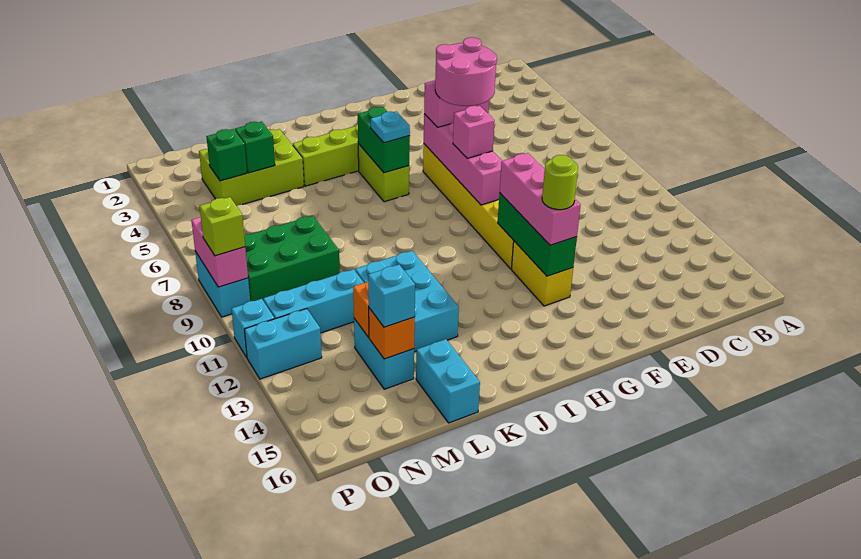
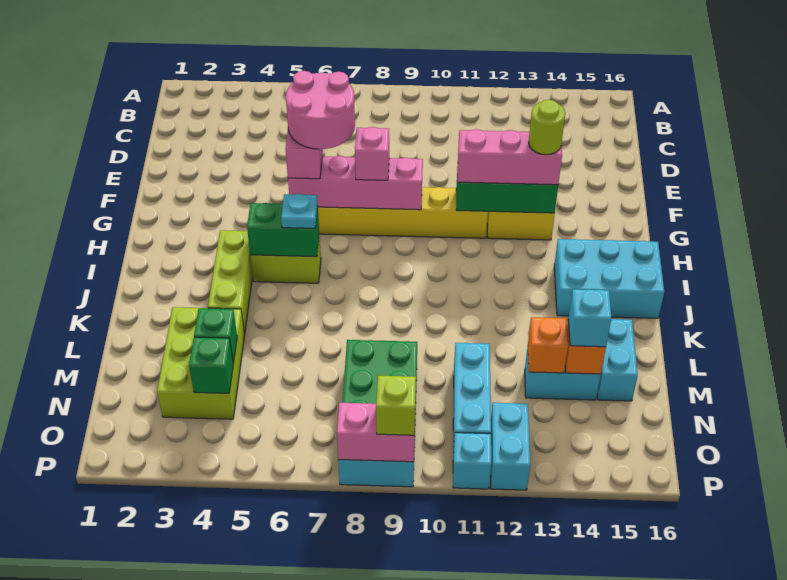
cyan 2x3 brick [355,251,459,352] -> cyan 2x3 brick moved to [554,239,664,318]
cyan 1x2 brick [416,339,480,423] -> cyan 1x2 brick turned to [597,319,638,401]

